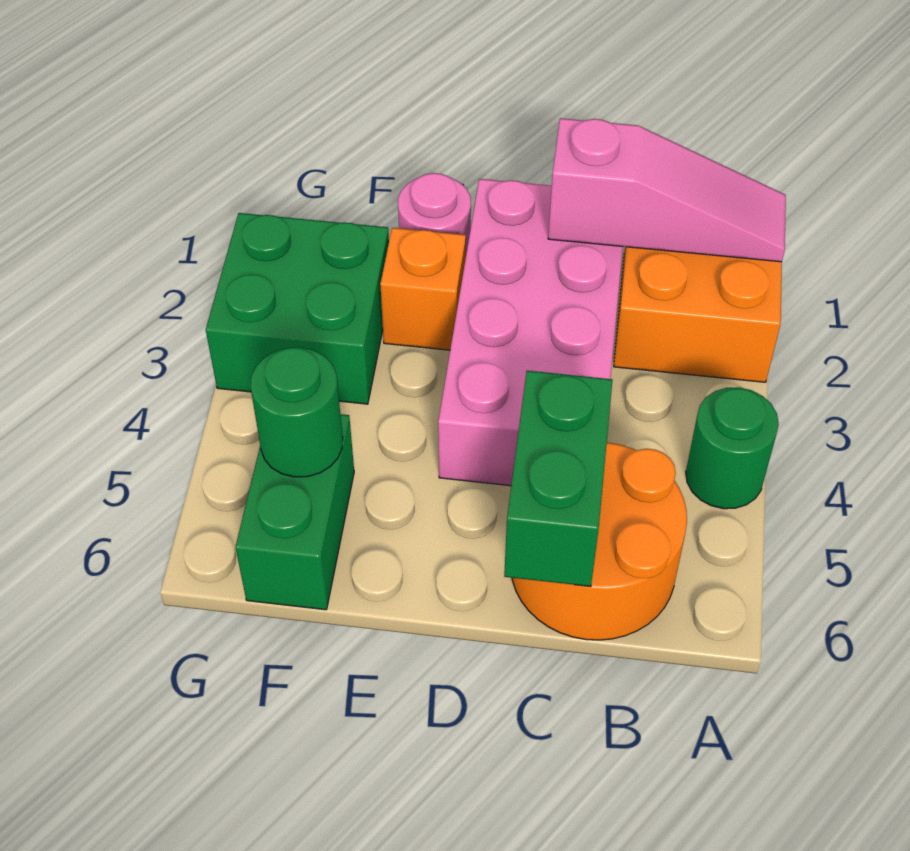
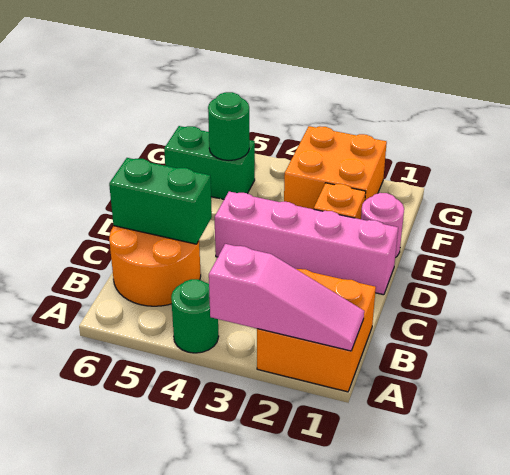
pink 1x3 slope [548,118,786,262] -> pink 1x3 slope turned to [209,244,364,351]
pink 2x4 brick [438,179,623,486] -> pink 1x4 brick [215,191,398,295]
green 2x2 brick [206,213,389,404] -> orange 2x2 brick [284,126,387,209]

